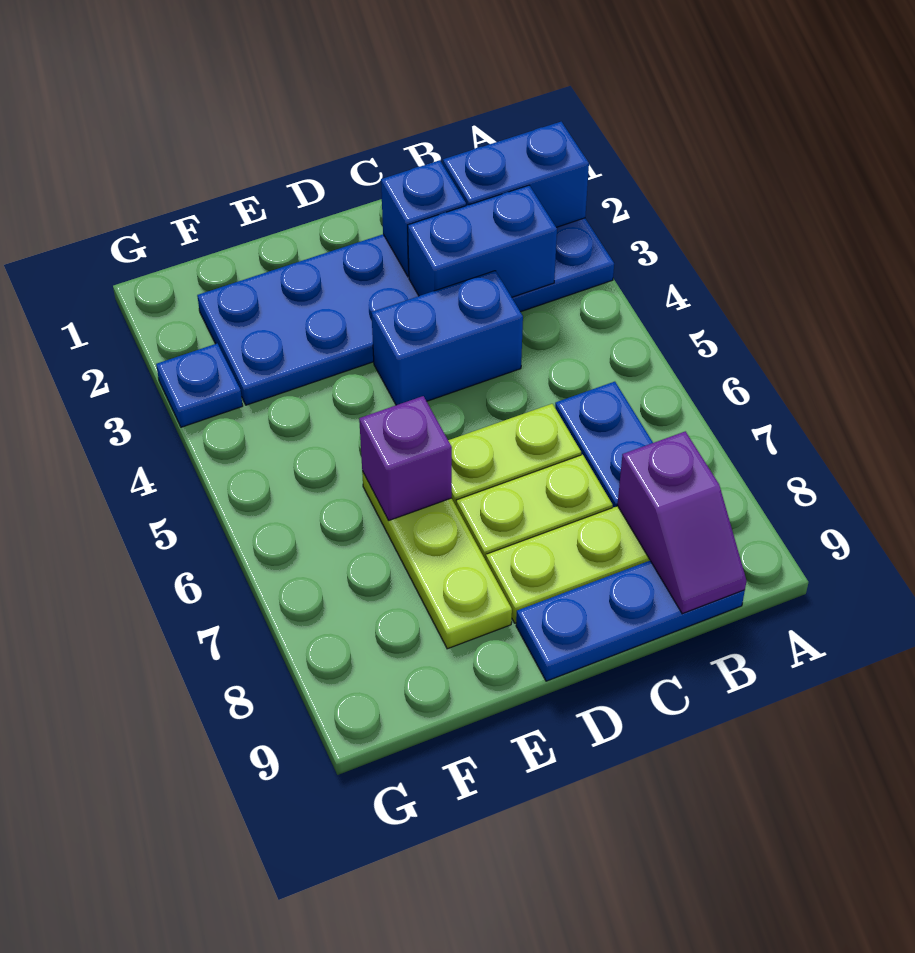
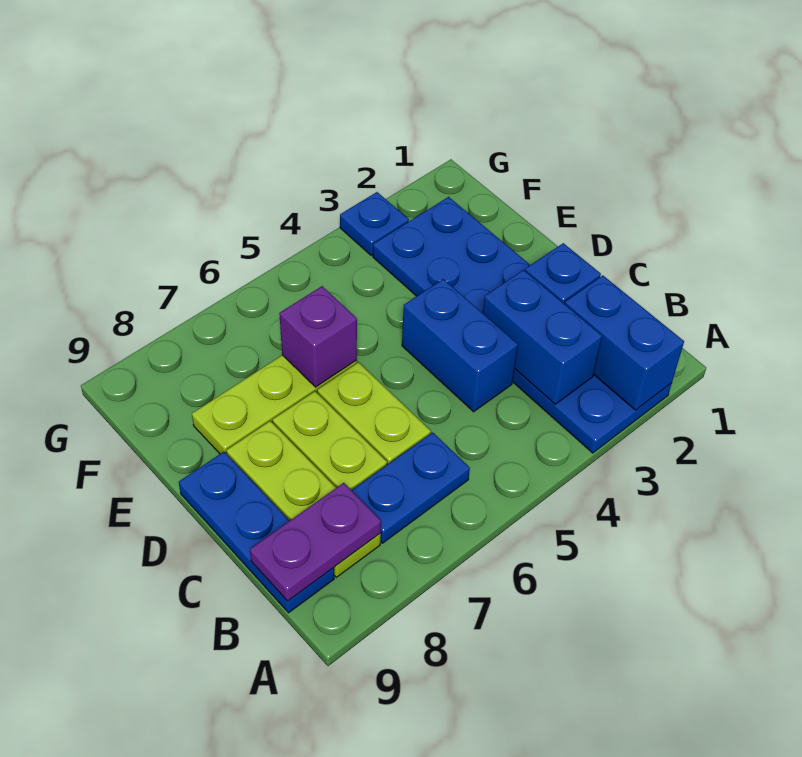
purple 1x2 slope [617,431,747,614] -> purple 1x2 plate [250,483,381,601]

